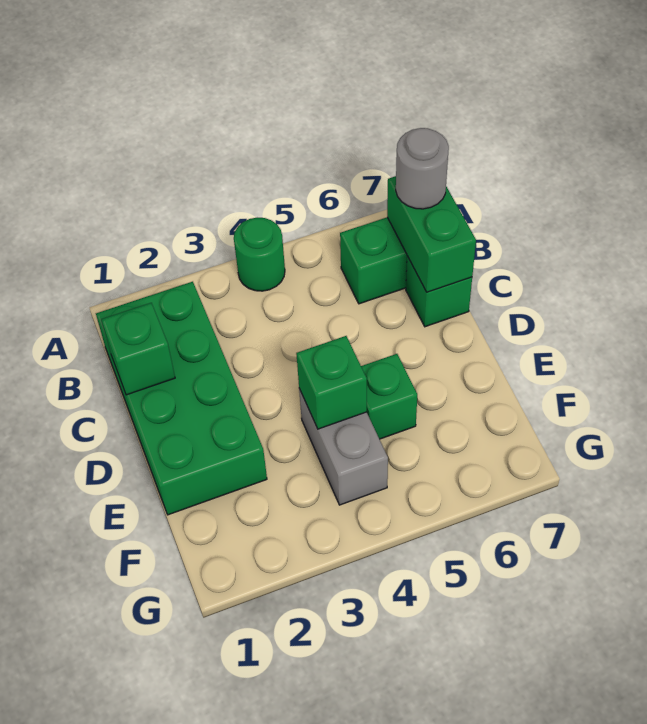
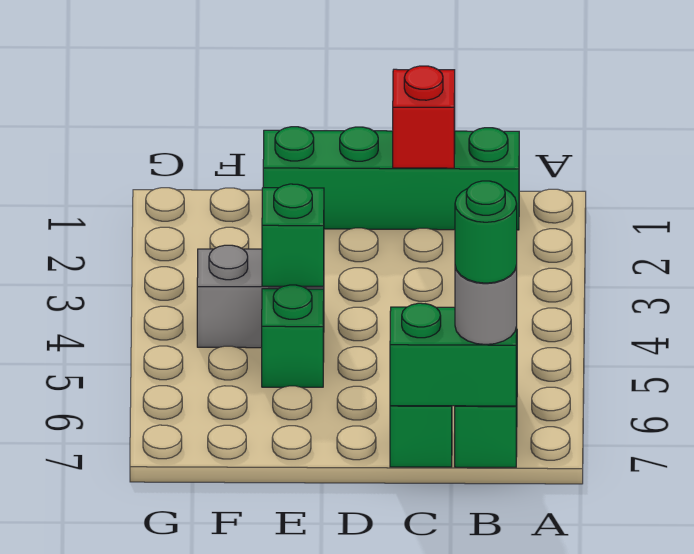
green 1x1 round brick [234,218,285,291] -> green 1x1 round brick moved to [455,181,517,283]
green 2x4 brick [96,282,267,515] -> green 1x4 brick [263,127,519,230]
green 1x1 brick [101,303,175,395] -> red 1x1 brick [393,66,455,168]

